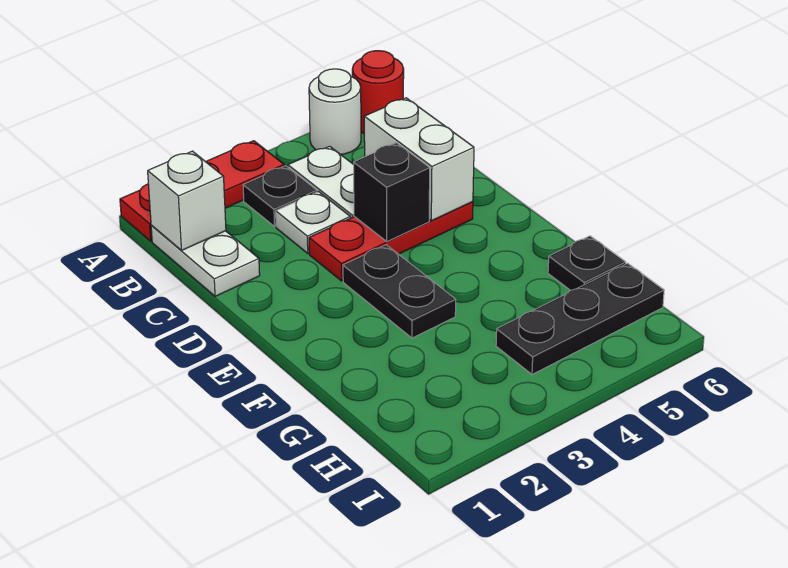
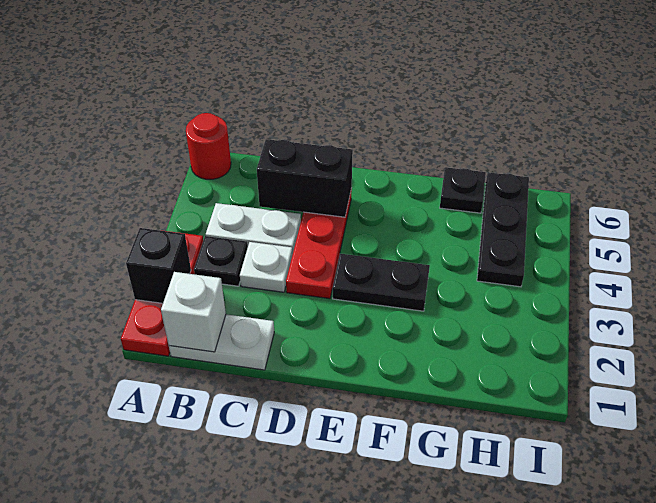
white 1x1 round brick [309,69,361,155] -> none
white 1x2 brick [364,98,474,221] -> black 1x2 brick [257,139,353,217]
black 1x1 brick [354,143,430,241] -> black 1x1 brick moved to [126,228,191,303]

